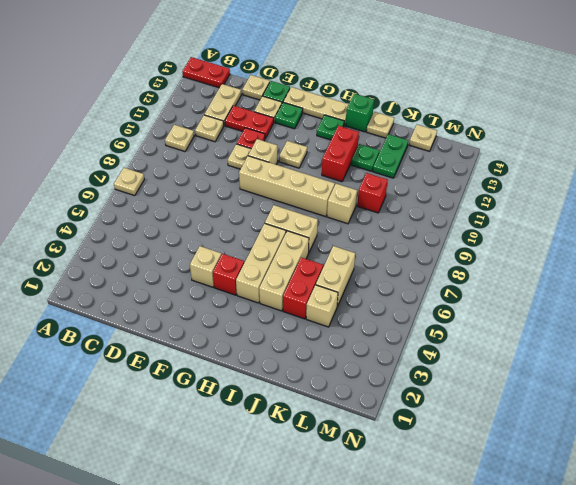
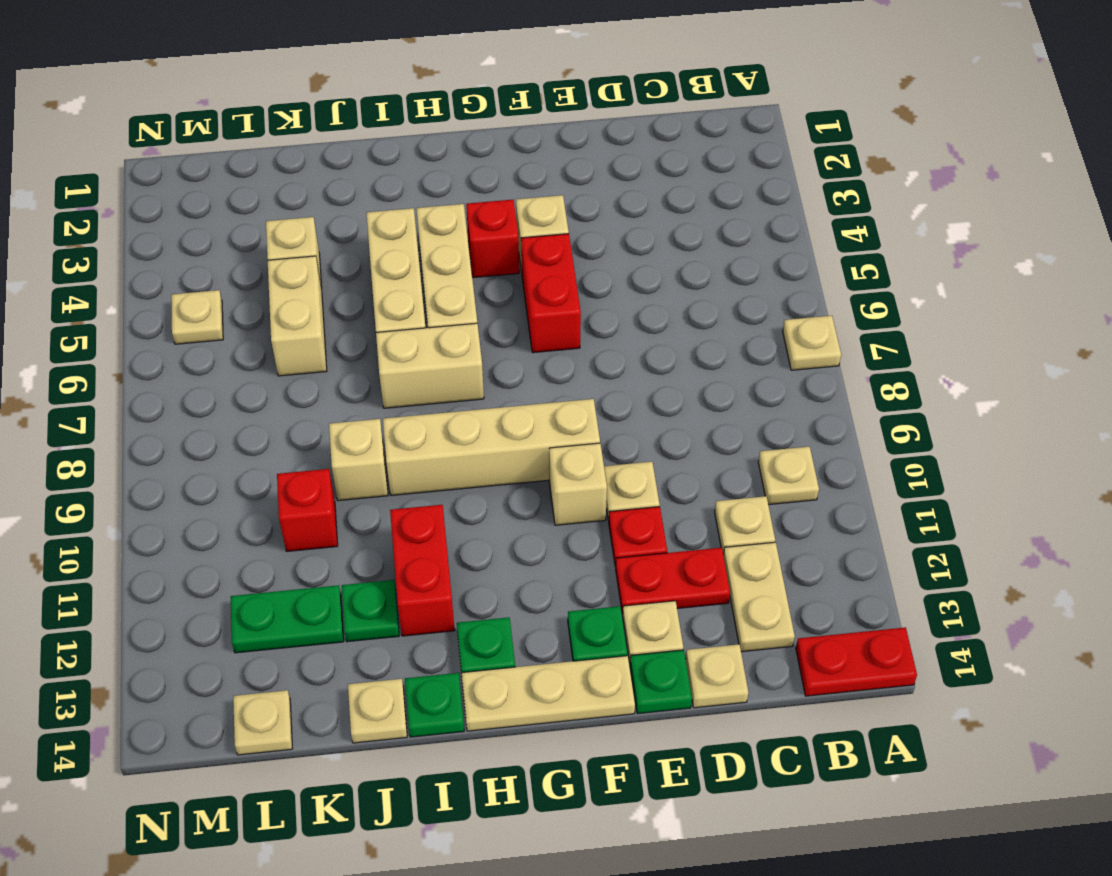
tan 1x1 plate [279,141,307,168] -> tan 1x1 plate moved to [171,290,223,344]
green 1x1 brick [345,94,374,132] -> green 1x1 plate [405,673,464,737]
red 1x2 brick [283,258,323,319] -> red 1x2 brick moved to [521,234,581,353]
green 1x2 plate [373,134,408,178] -> green 1x2 plate turned to [231,585,344,653]

